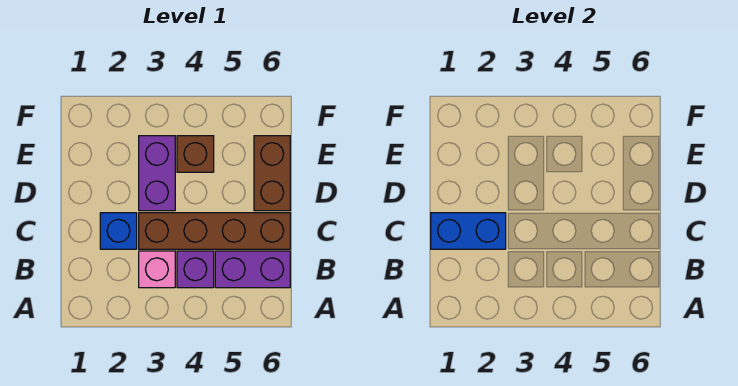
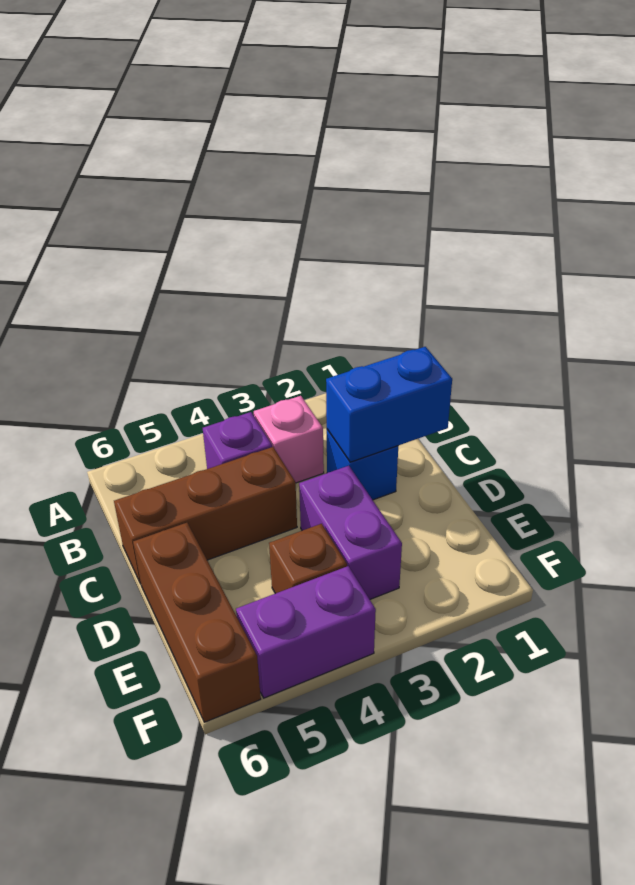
purple 1x2 brick [215,251,290,288] -> purple 1x2 brick moved to [236,566,376,698]
brown 1x4 brick [139,213,290,249] -> brown 1x3 brick [114,447,297,584]
brown 1x2 brick [254,136,290,211] -> brown 1x3 brick [133,523,261,722]

